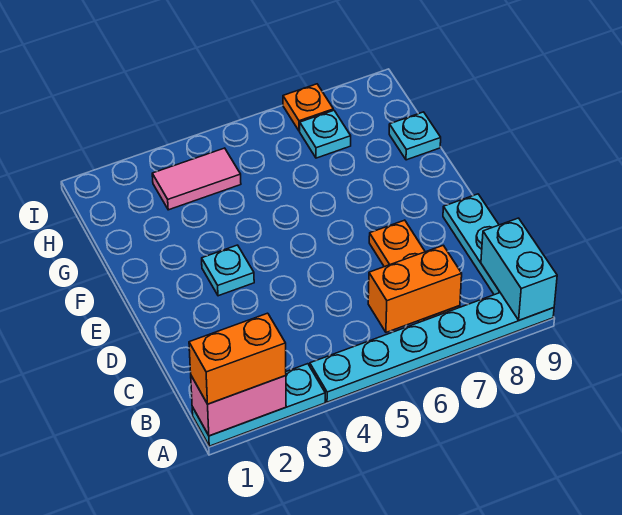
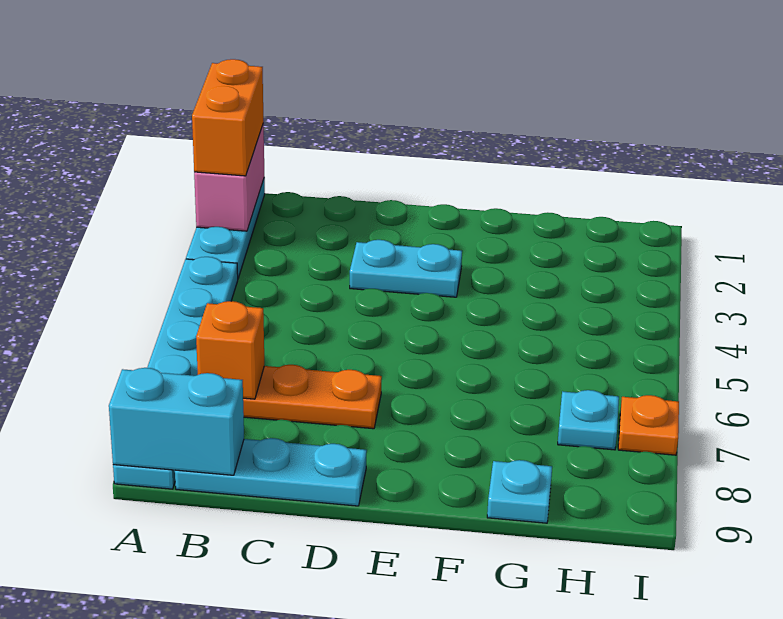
orange 1x2 brick [368,245,462,332] -> orange 1x1 brick [196,301,264,399]
cyan 1x1 plate [202,245,254,296] -> cyan 1x2 plate [350,240,462,297]
pink 1x2 tile [152,148,241,210] -> none

